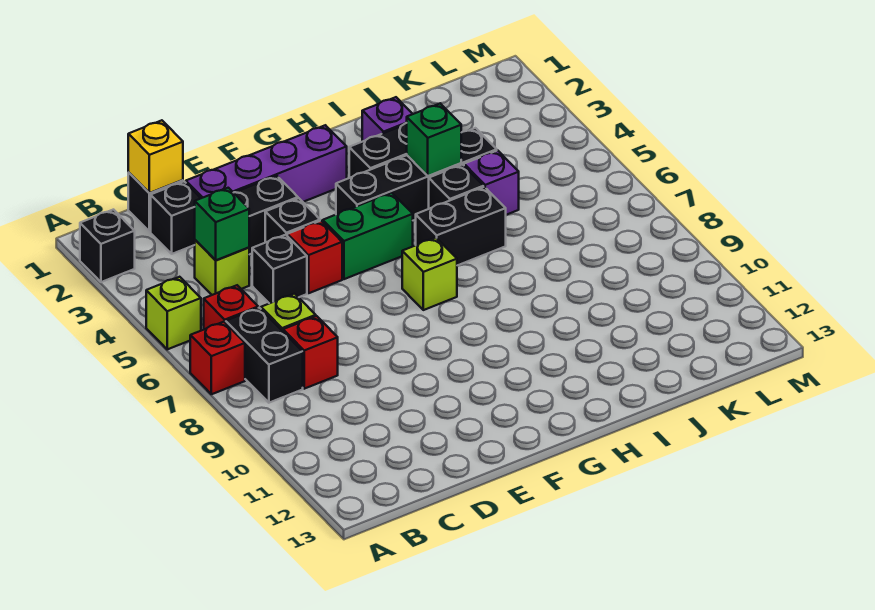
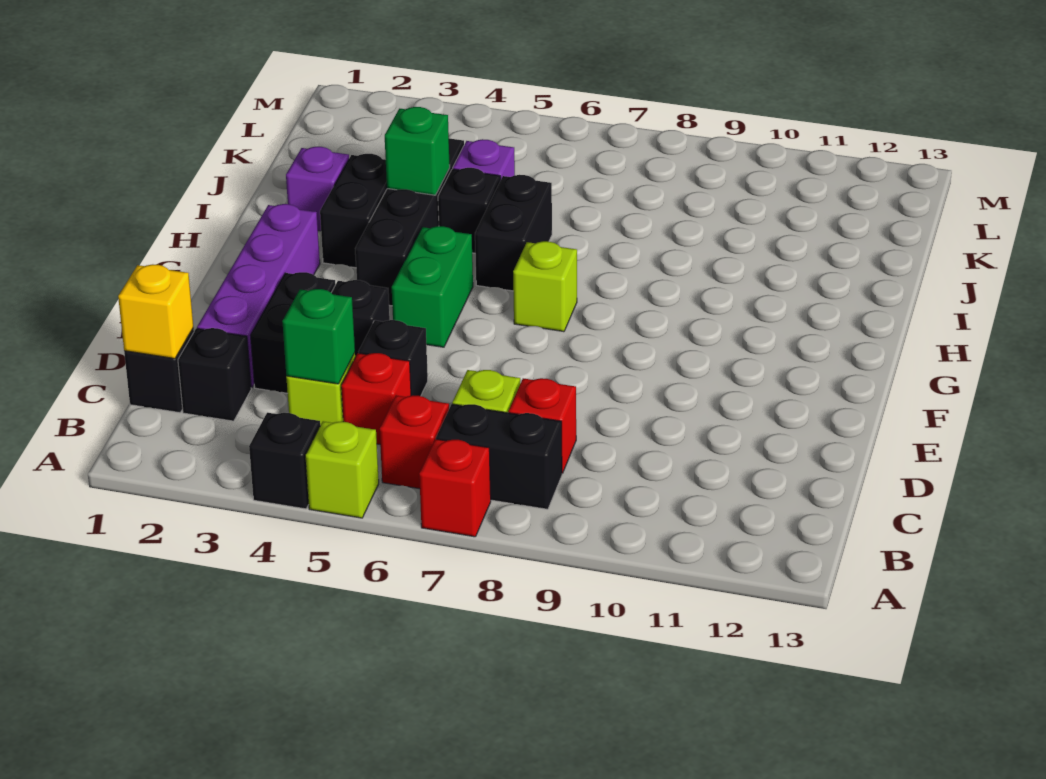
black 1x1 brick [80,210,135,282] -> black 1x1 brick moved to [249,413,320,509]
red 1x1 brick [287,221,342,293] -> red 1x1 brick moved to [341,353,411,444]

